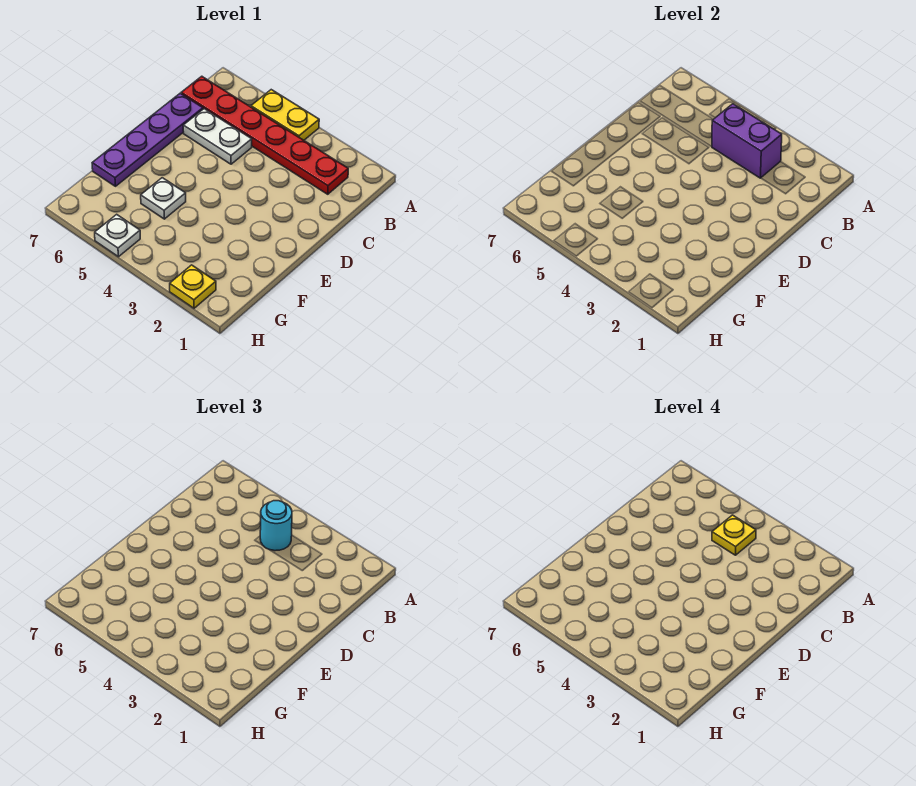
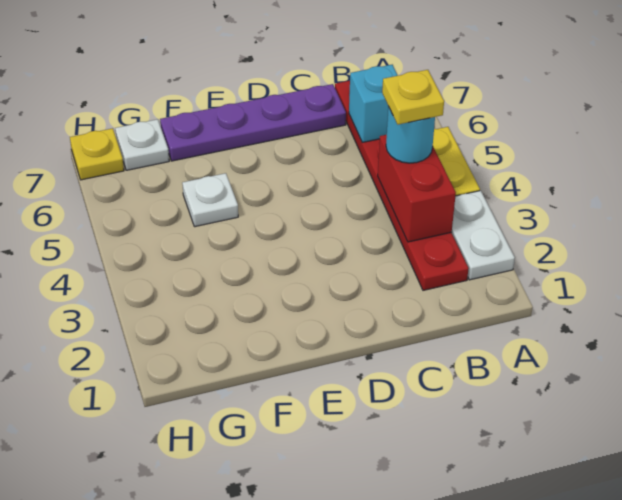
purple 1x2 brick [712,104,782,178] -> red 1x2 brick [378,135,456,242]
none -> cyan 1x1 brick [349,65,398,142]
white 1x2 plate [183,109,252,164] -> white 1x2 plate moved to [452,191,515,280]
yellow 1x1 plate [170,265,216,308] -> yellow 1x1 plate moved to [70,128,124,180]
white 1x1 plate [95,214,140,257] -> white 1x1 plate moved to [115,119,169,170]

